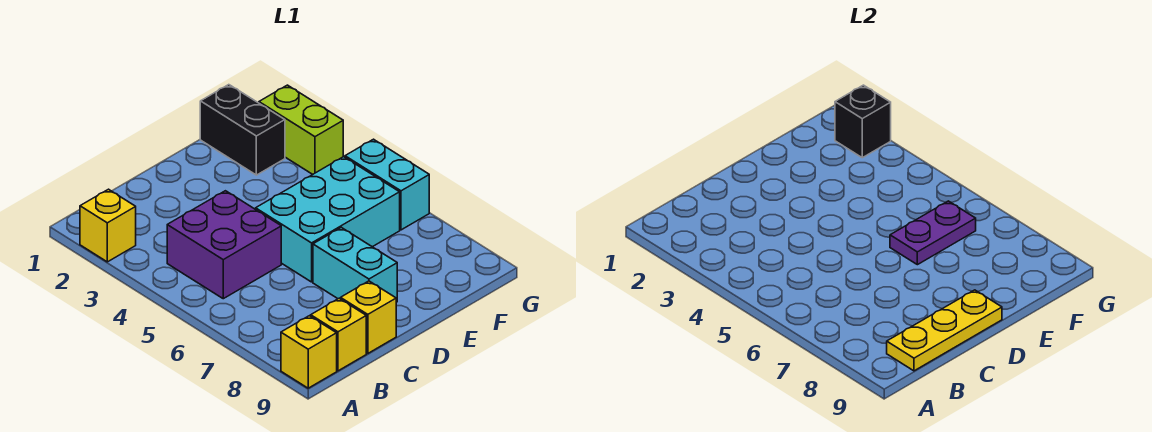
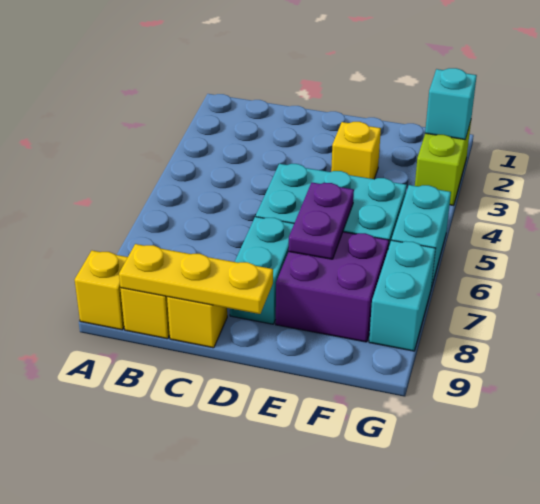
yellow 1x1 brick [80,189,136,262] -> yellow 1x1 brick moved to [331,122,381,179]
purple 2x2 brick [167,191,281,299] -> purple 2x2 brick moved to [276,232,389,342]
purple 1x2 plate [890,201,976,265] -> purple 1x2 plate turned to [288,183,354,259]
black 1x2 brick [200,85,285,175] -> none
black 1x1 brick [835,85,891,158] -> cyan 1x1 brick [425,68,477,139]
none -> cyan 1x2 brick [369,240,436,351]

